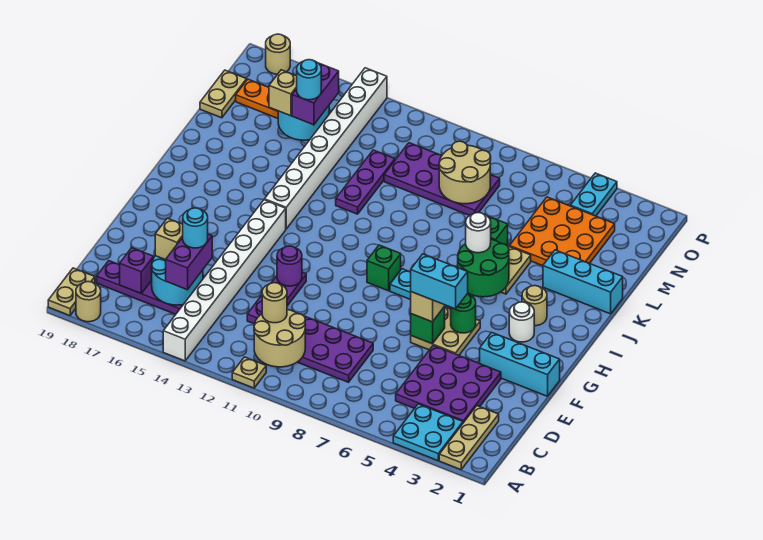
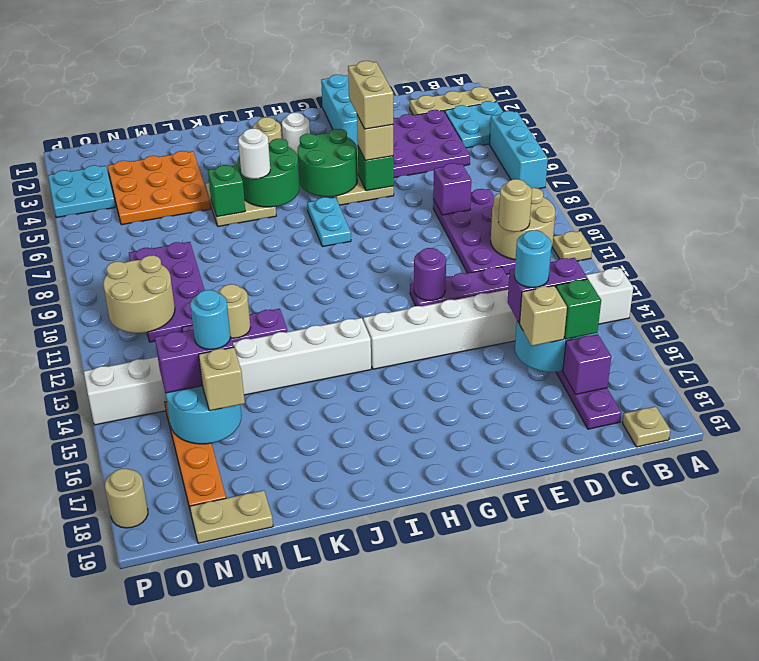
tan 1x1 round brick [76,282,101,322] -> tan 1x1 round brick moved to [217,284,251,338]
tan 1x2 plate [48,268,95,316] -> tan 1x1 plate [622,406,671,447]
none -> purple 1x1 brick [433,163,471,215]
cyan 1x2 brick [411,254,468,309] -> tan 1x2 brick [348,61,393,129]
green 1x1 round brick [451,294,476,333] -> green 2x2 round brick [298,129,358,197]
green 1x1 brick [367,245,401,291] -> green 1x1 brick moved to [556,279,601,339]
cyan 1x3 brick [543,250,623,314] -> cyan 1x3 brick moved to [490,111,548,189]
tan 2x2 round brick [439,141,491,204] -> tan 2x2 round brick moved to [103,255,175,333]
cyan 1x2 plate [570,173,617,216] -> cyan 2x2 plate [48,165,115,218]

